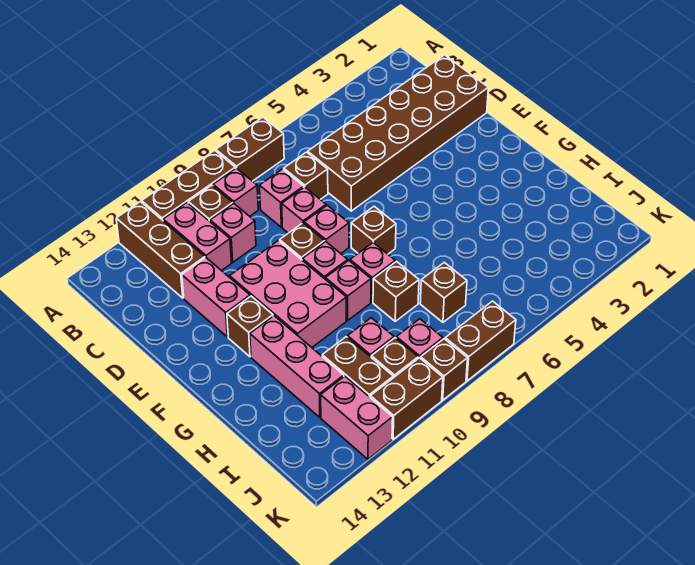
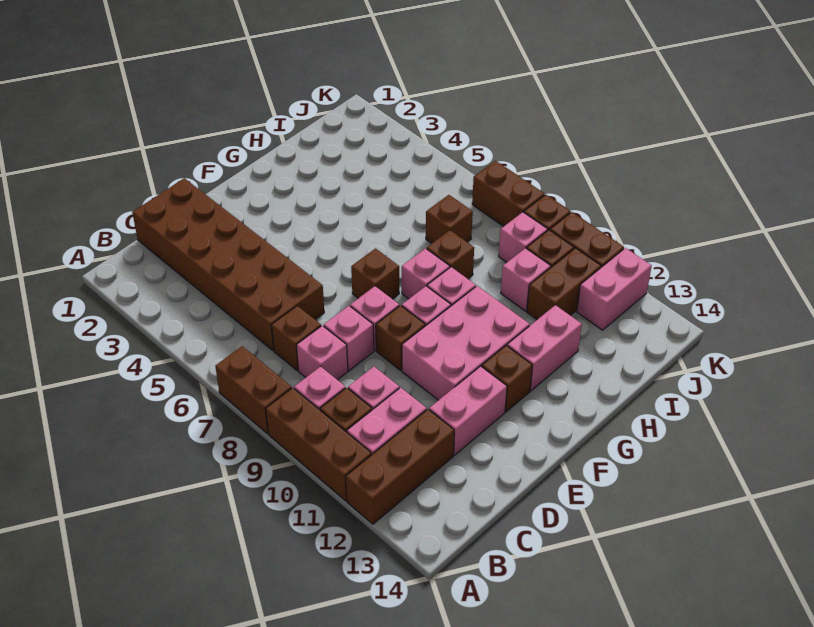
pink 1x3 brick [250,316,344,417] -> pink 1x2 brick [507,305,582,391]

